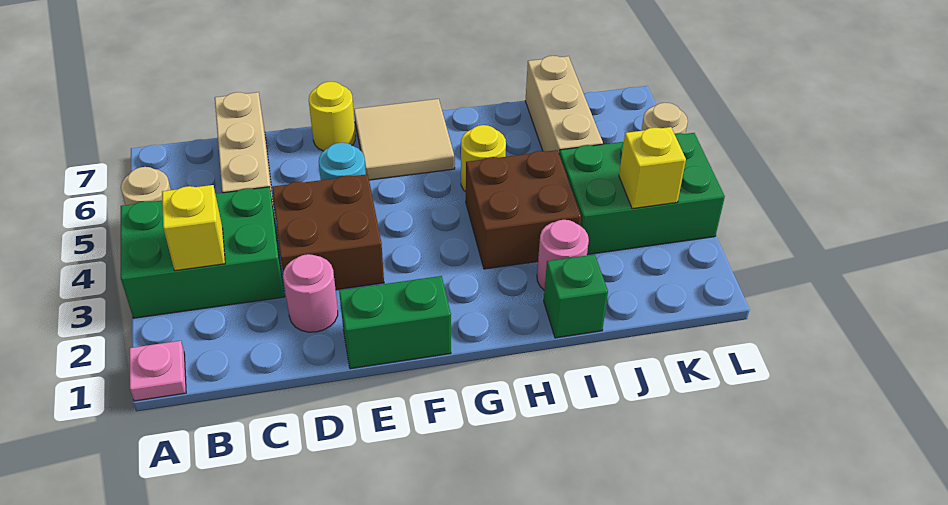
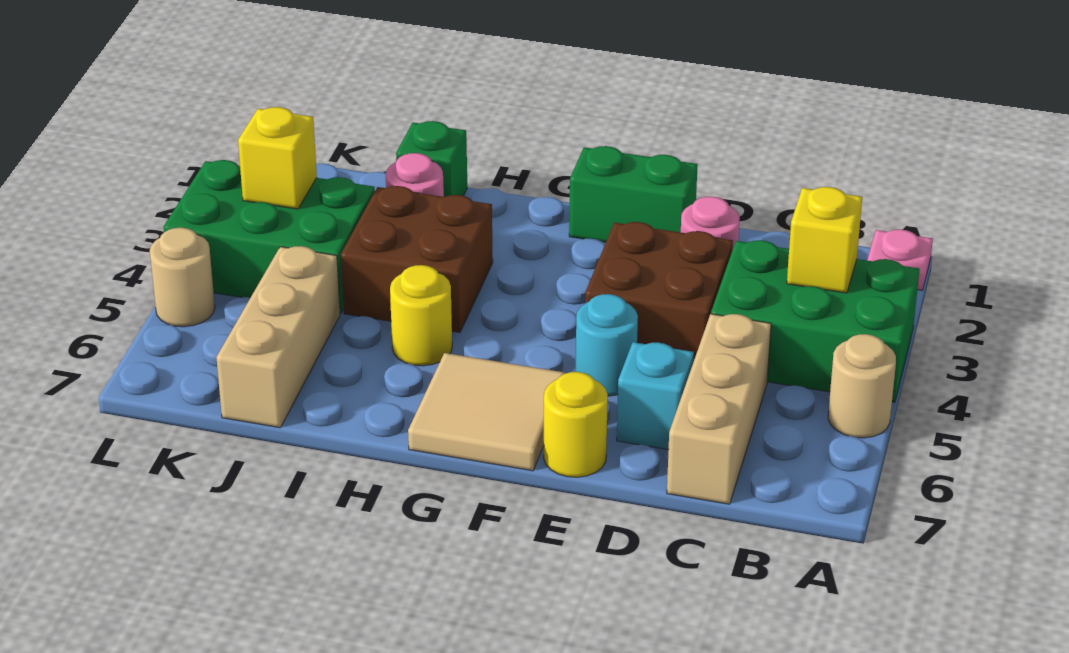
none -> cyan 1x1 brick [617,342,694,450]

